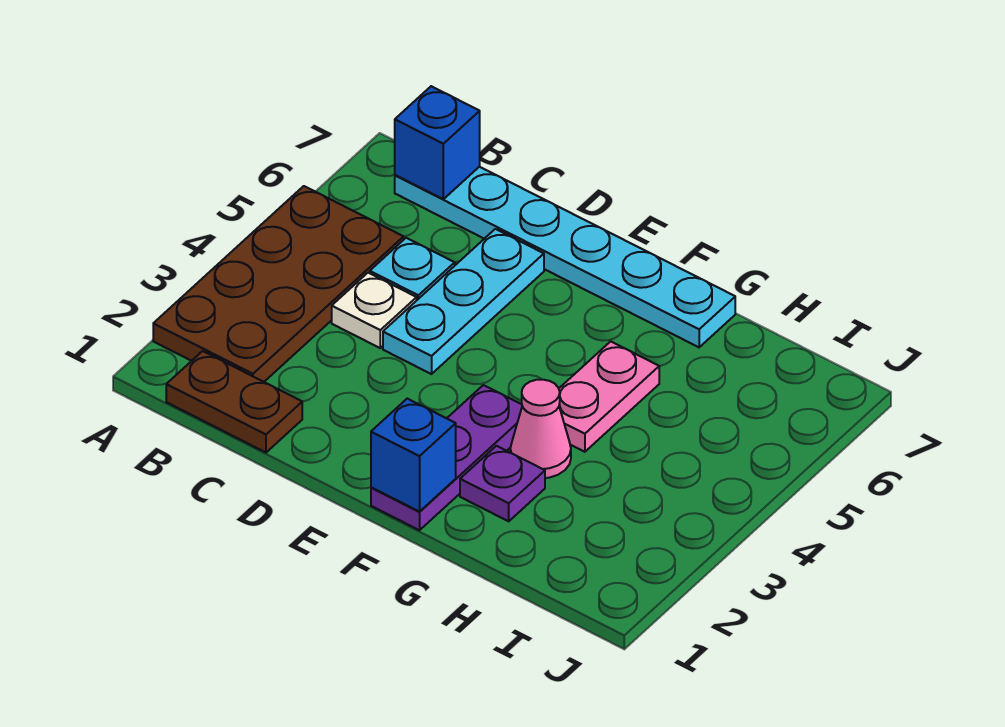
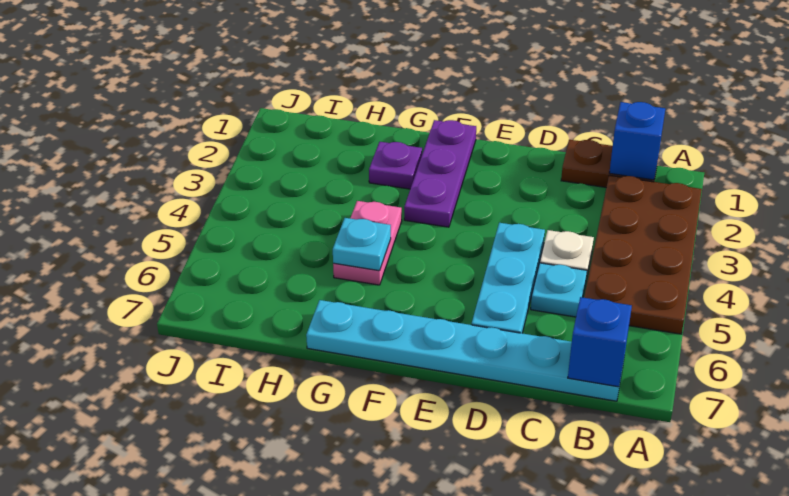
blue 1x1 brick [371,399,456,512] -> blue 1x1 brick moved to [609,102,665,180]
pink 1x1 cone [510,380,571,478] -> none
none -> cyan 1x1 plate [333,218,391,271]

